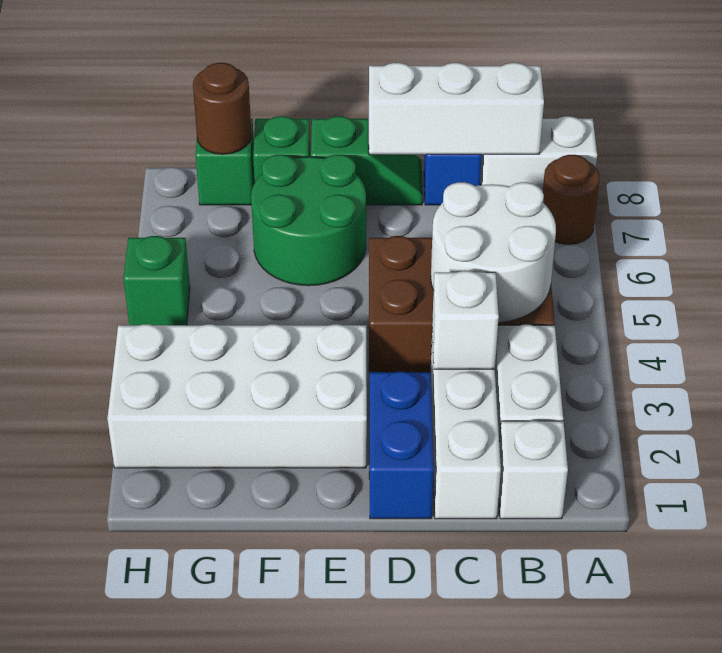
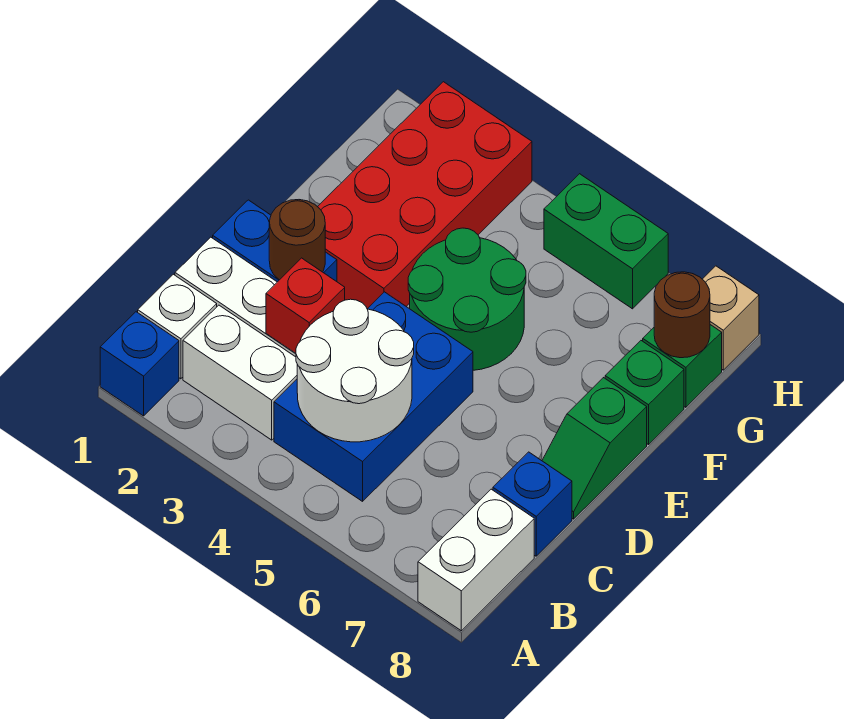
none -> blue 1x1 brick [100,312,179,416]
brown 1x1 round brick [543,155,600,245] -> brown 1x1 round brick moved to [269,200,325,280]
brown 2x3 brick [369,236,555,373] -> blue 2x3 brick [274,292,473,501]
white 1x3 brick [369,63,544,154] -> none
white 1x1 brick [432,271,499,369] -> red 1x1 brick [266,258,345,354]
white 2x4 brick [107,324,367,468] -> red 2x4 brick [318,82,532,309]
green 2x2 round brick [251,155,366,286] -> green 2x2 round brick moved to [408,228,526,370]
green 1x1 brick [124,236,190,325] -> green 1x2 brick [544,174,668,309]
none -> tan 1x1 brick [703,266,759,370]

